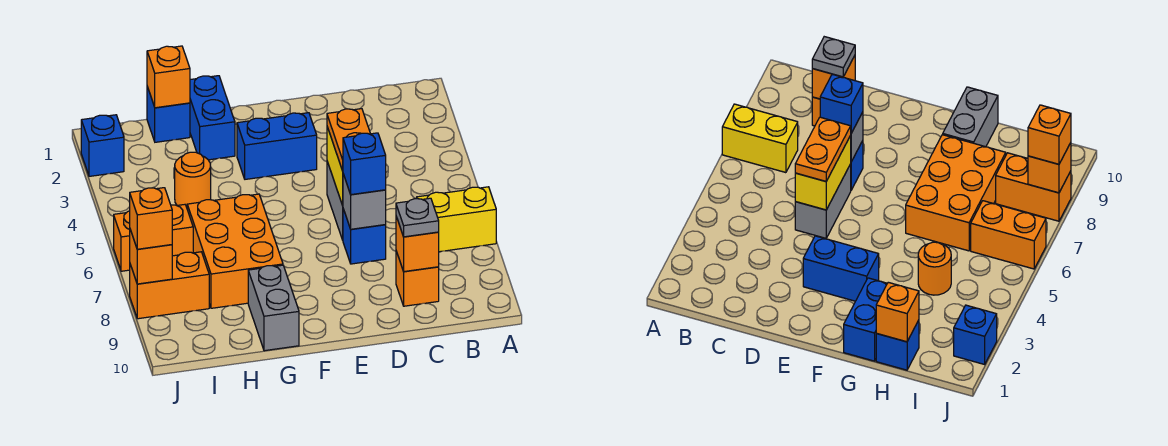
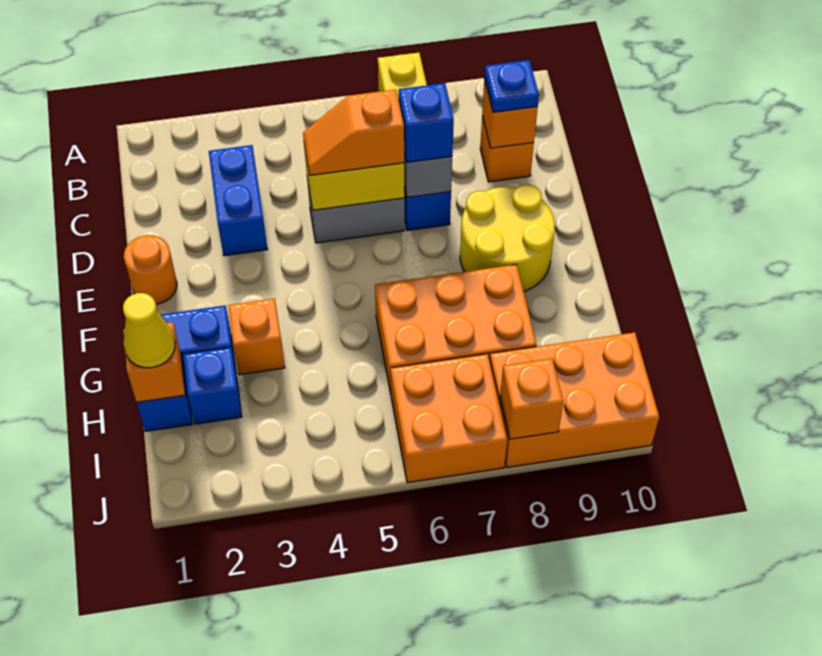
grey 1x1 plate [396,198,439,237] -> blue 1x1 plate [484,60,539,112]
orange 1x2 plate [327,109,370,171] -> orange 1x2 slope [303,89,404,175]
blue 1x2 brick [237,113,317,179] -> blue 1x2 brick moved to [209,145,267,256]
none -> yellow 2x2 round brick [460,185,555,291]
grey 1x2 brick [248,265,299,351] -> none
none -> yellow 1x1 cone [123,293,175,368]
orange 1x1 round brick [175,152,211,207] -> orange 1x1 round brick moved to [124,235,177,304]
orange 1x2 brick [114,205,193,271] -> orange 2x2 brick [391,354,507,483]
orange 1x2 brick [130,252,209,319] -> orange 2x3 brick [490,332,659,467]
blue 1x1 brick [81,115,124,176] -> blue 1x1 brick moved to [183,347,242,424]
orange 1x1 brick [130,188,172,249] -> orange 1x1 brick moved to [228,299,285,375]

